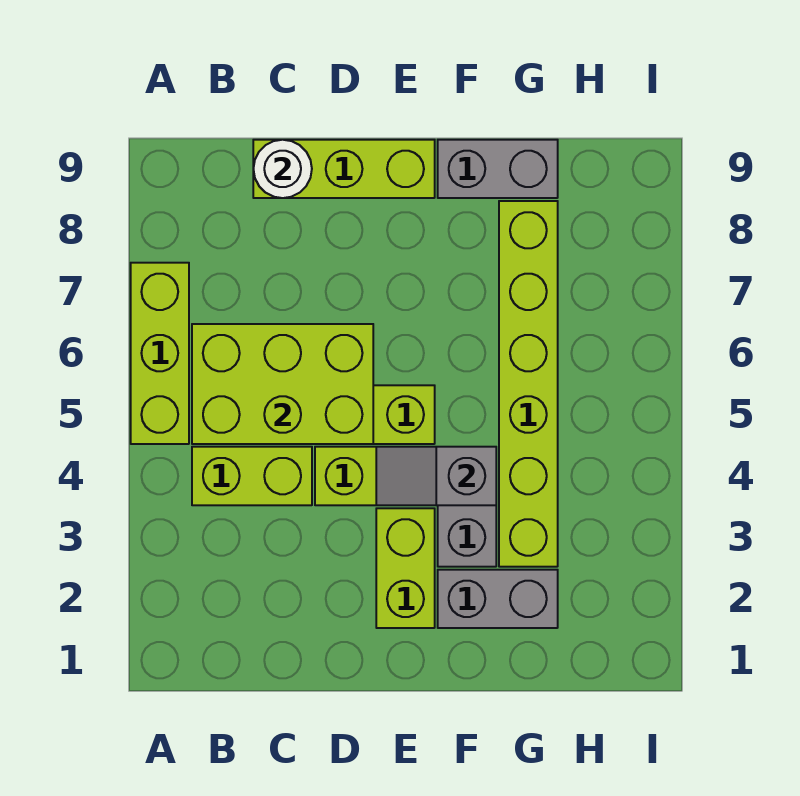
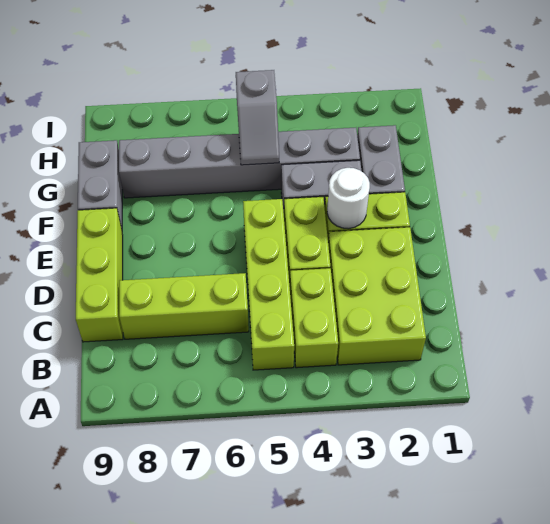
lime 1x3 brick [131,263,189,444] -> lime 1x3 brick moved to [119,273,249,339]
lime 2x3 brick [192,324,373,444] -> lime 2x3 brick moved to [328,227,426,365]
white 1x1 round brick [253,140,312,198] -> white 1x1 round brick moved to [327,168,370,229]
grey 1x2 slope [376,447,496,505] -> grey 1x2 slope moved to [236,70,279,165]
lime 1x6 brick [499,201,558,567] -> grey 1x6 brick [119,128,360,198]

